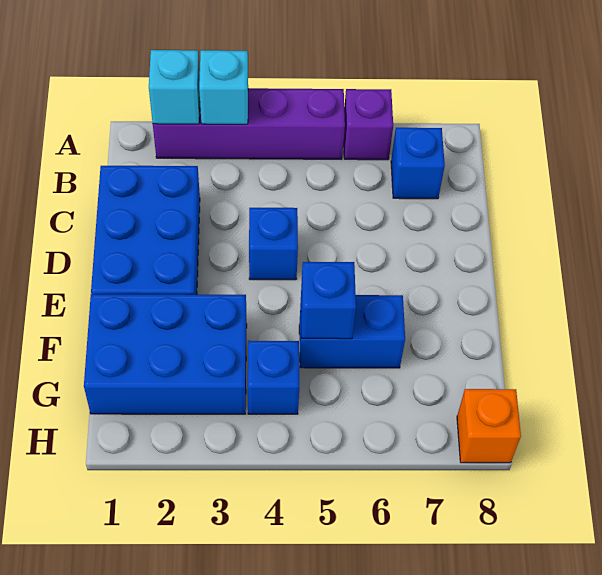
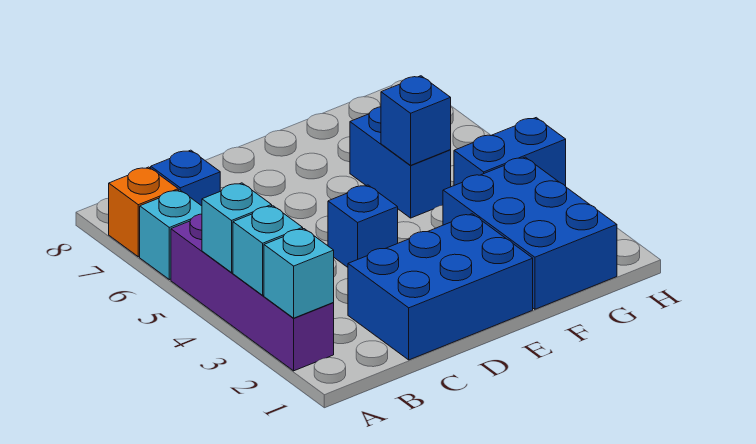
none -> cyan 1x1 brick [202,183,272,272]
purple 1x1 brick [344,89,393,160] -> cyan 1x1 brick [140,190,202,280]
blue 1x1 brick [248,341,299,414] -> blue 1x2 brick [454,118,566,186]
orange 1x1 brick [457,389,521,463] -> orange 1x1 brick moved to [109,167,178,257]

